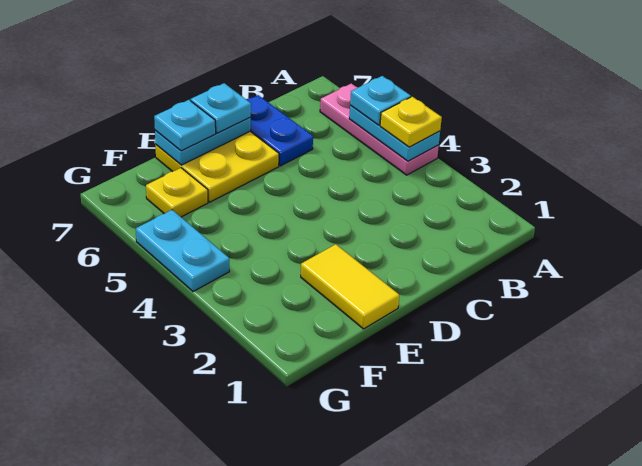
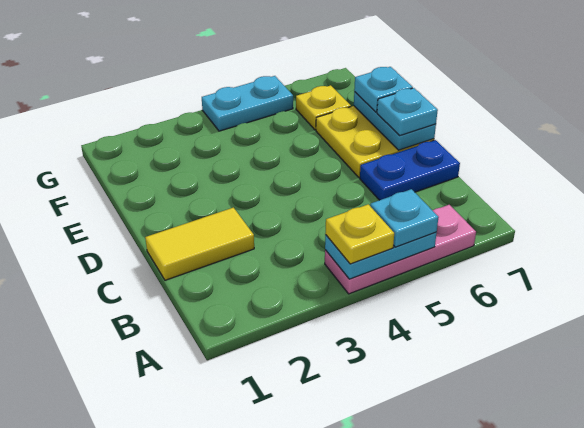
yellow 1x2 tile [301,244,399,329] -> yellow 1x2 tile moved to [145,208,254,280]

